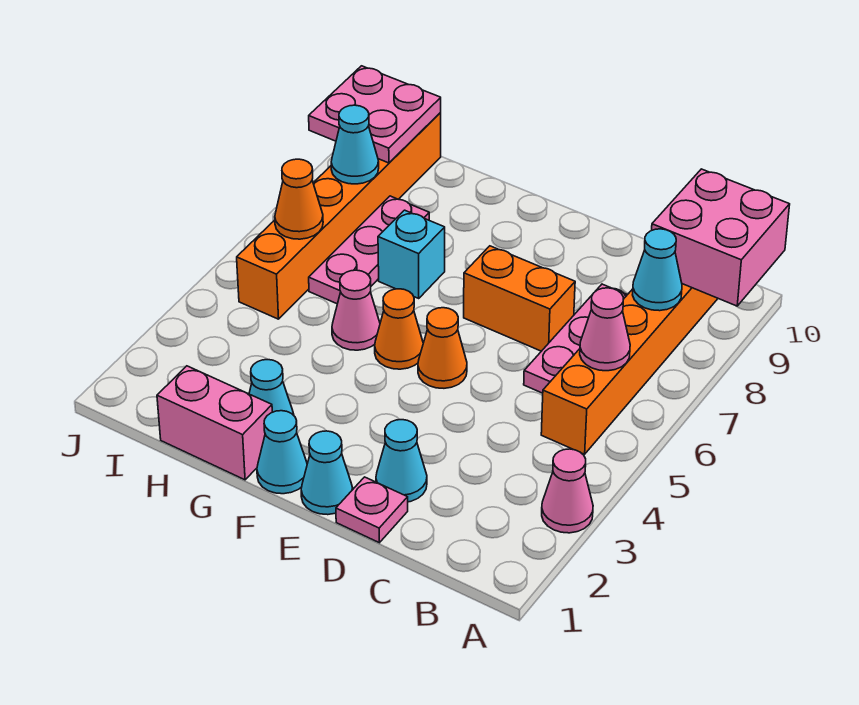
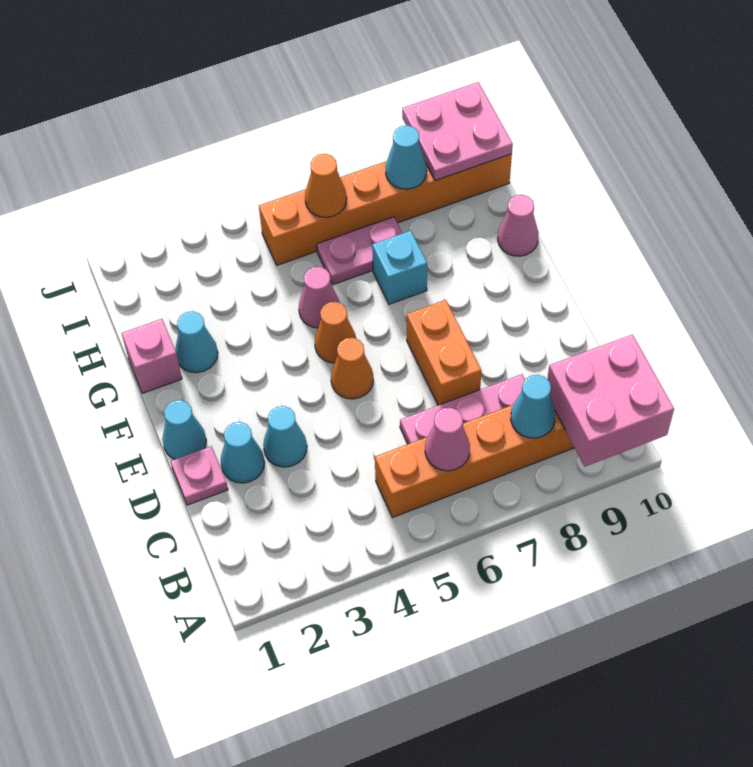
pink 1x1 cone [542,449,593,533] -> pink 1x1 cone moved to [498,195,539,256]
cyan 1x1 cone [257,411,307,494] -> cyan 1x1 cone moved to [263,406,307,467]
pink 1x2 brick [157,366,272,480] -> pink 1x1 brick [122,319,182,393]
pink 1x3 plate [309,196,429,304] -> pink 1x2 plate [317,217,403,285]

